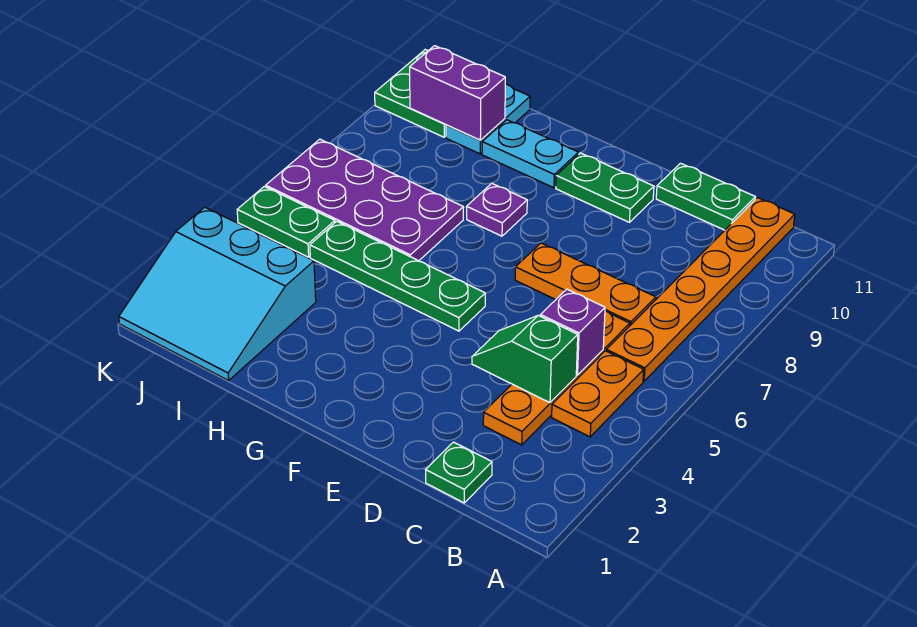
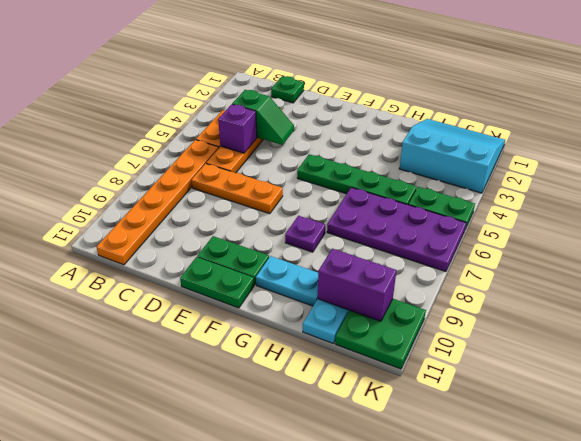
green 1x2 plate [656,163,756,230] -> green 1x2 plate moved to [180,257,254,308]

